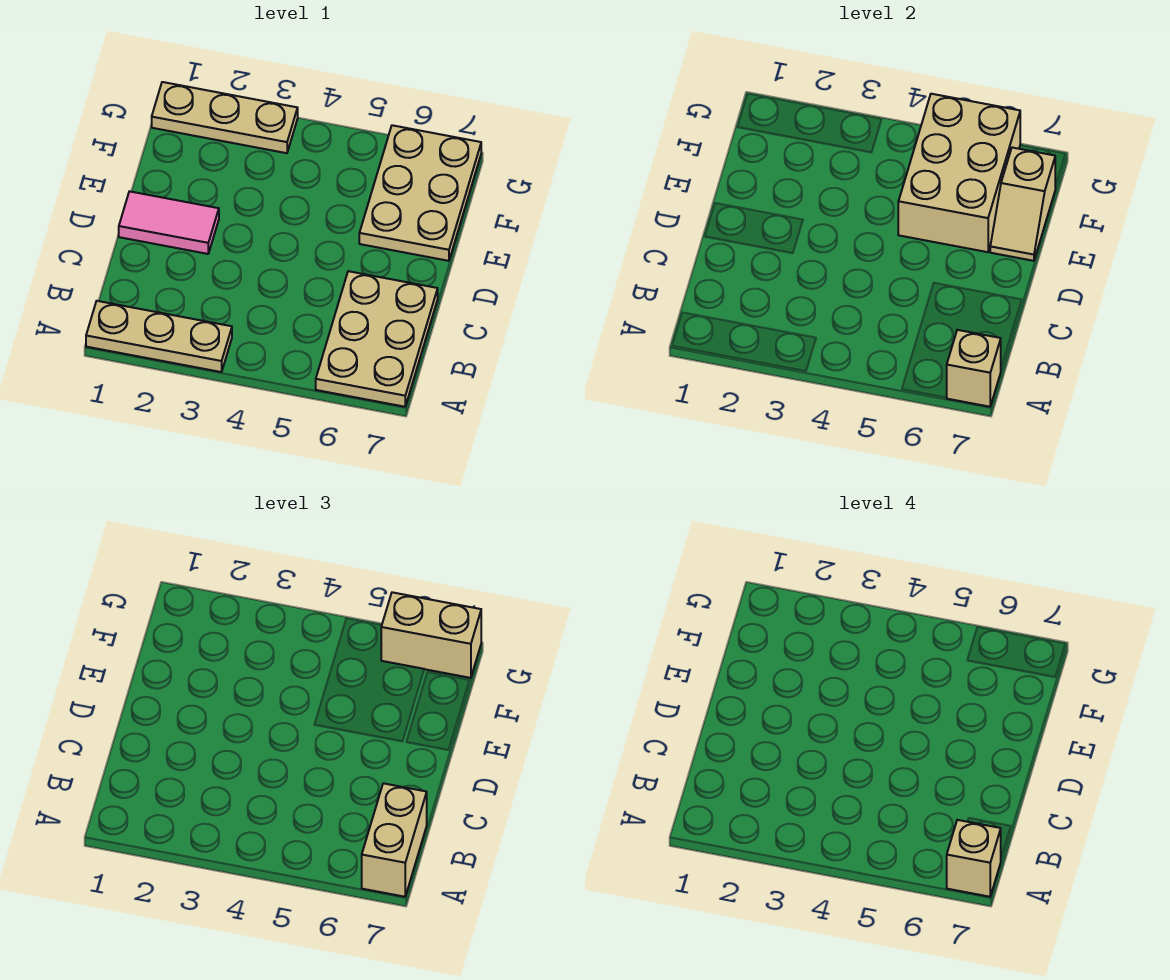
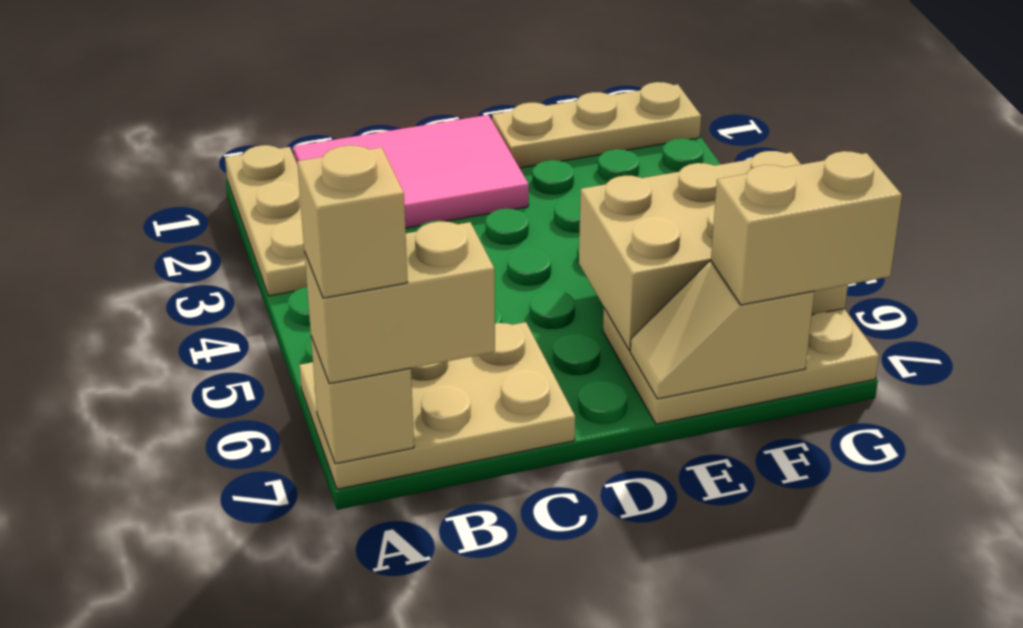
pink 1x2 tile [119,191,219,254] -> pink 2x3 tile [293,115,529,228]
tan 1x3 plate [152,82,298,153] -> tan 1x3 plate turned to [492,82,701,168]
tan 1x2 brick [381,592,481,678] -> tan 1x2 brick turned to [711,151,902,305]

